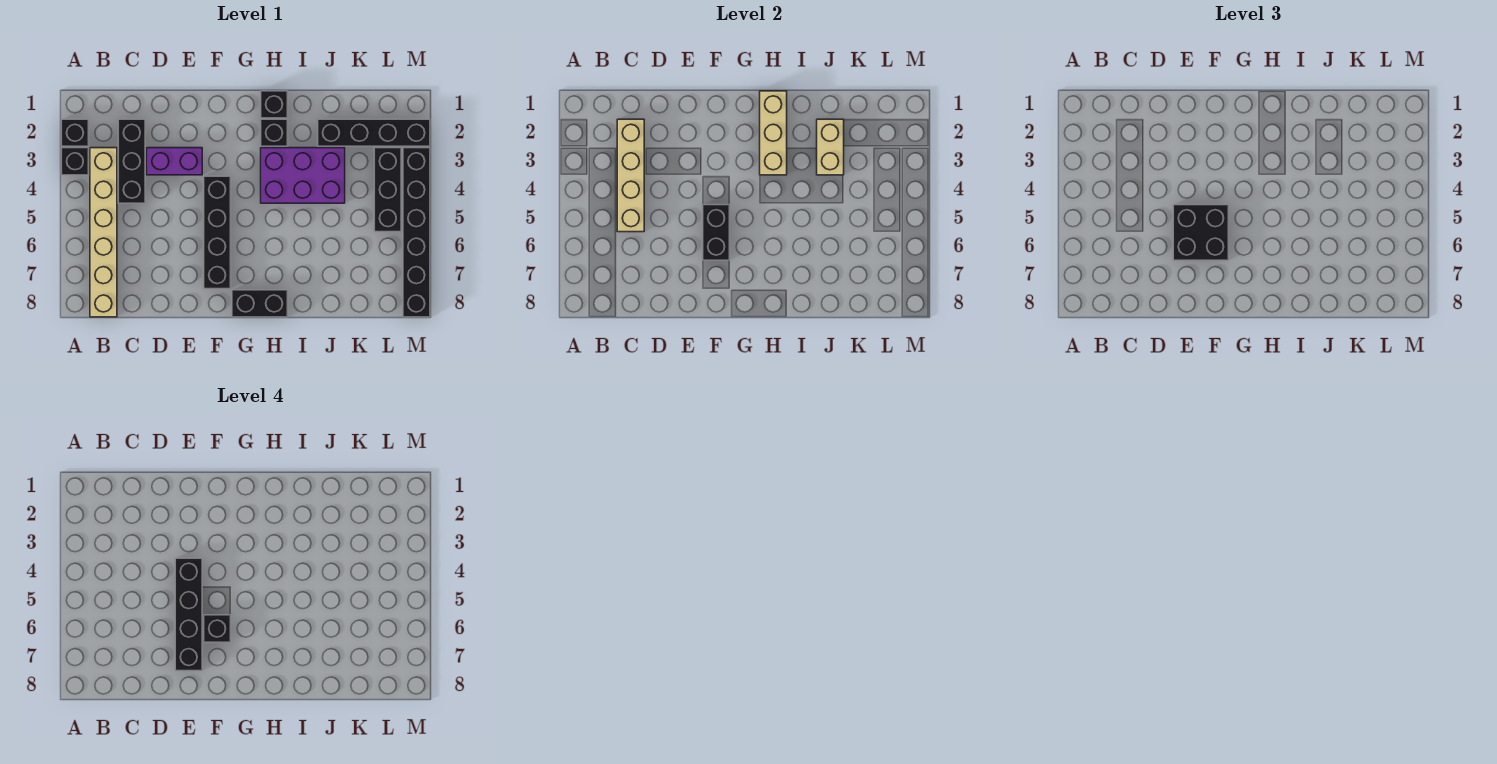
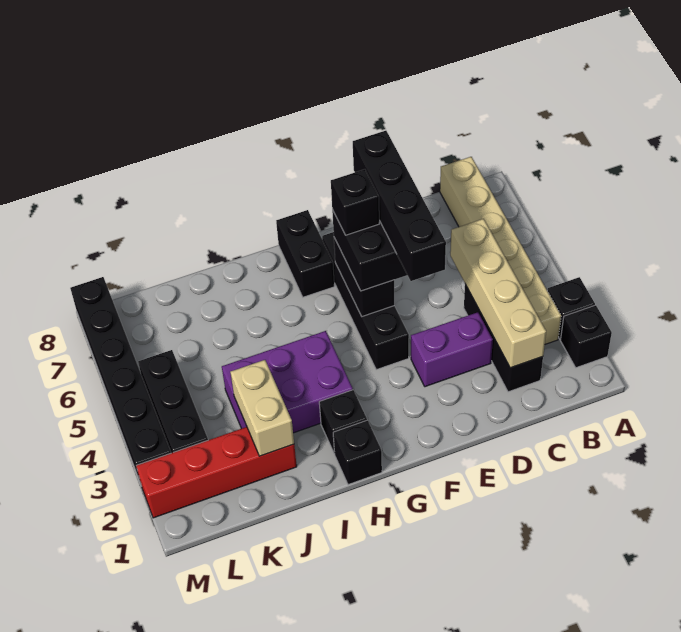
black 1x2 brick [232,290,288,317] -> black 1x2 brick turned to [276,210,334,297]
tan 1x3 brick [760,91,787,175] -> none
black 1x4 brick [318,119,430,146] -> red 1x4 brick [136,427,297,518]

